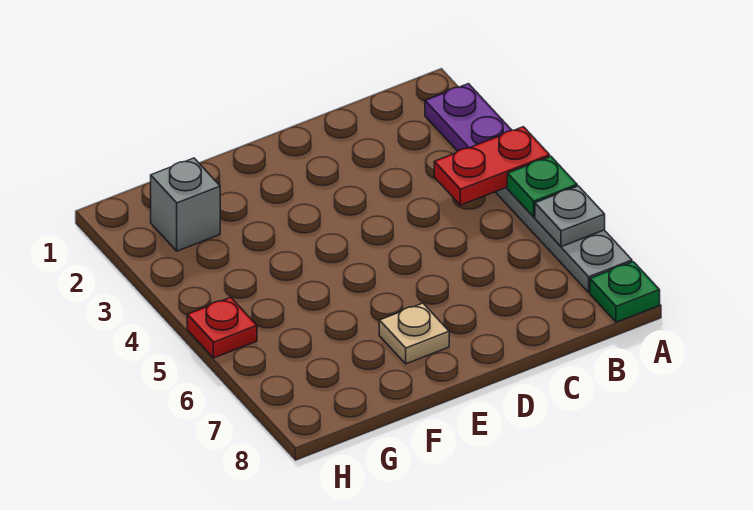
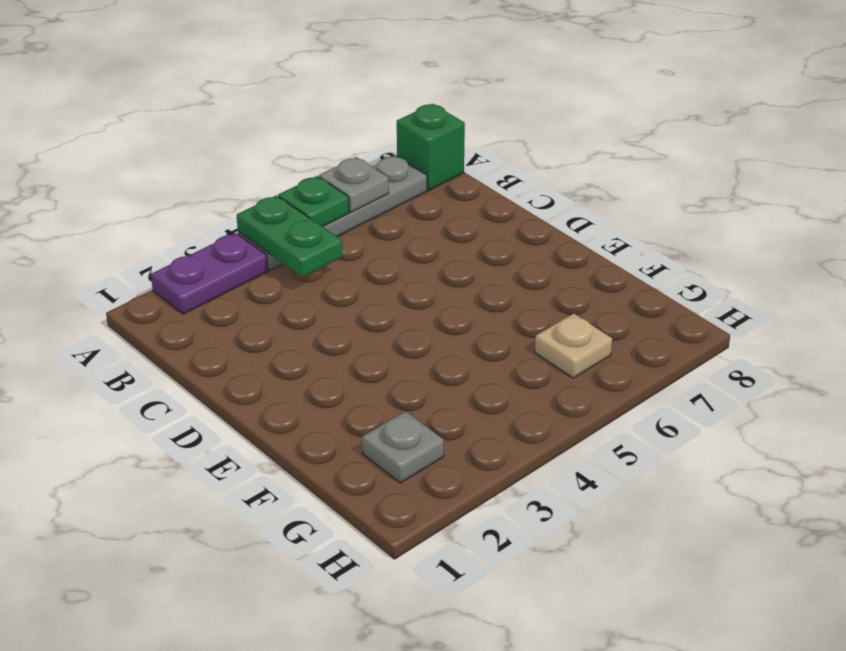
red 1x2 plate [434,127,550,205] -> green 1x2 plate [237,195,343,277]
green 1x1 plate [590,262,660,322] -> green 1x1 brick [397,104,465,190]
tan 1x1 plate [379,303,449,364] -> tan 1x1 plate moved to [535,314,612,378]
grey 1x1 brick [151,158,220,251] -> grey 1x1 plate [362,411,444,483]
red 1x1 plate [187,297,257,358] -> none

